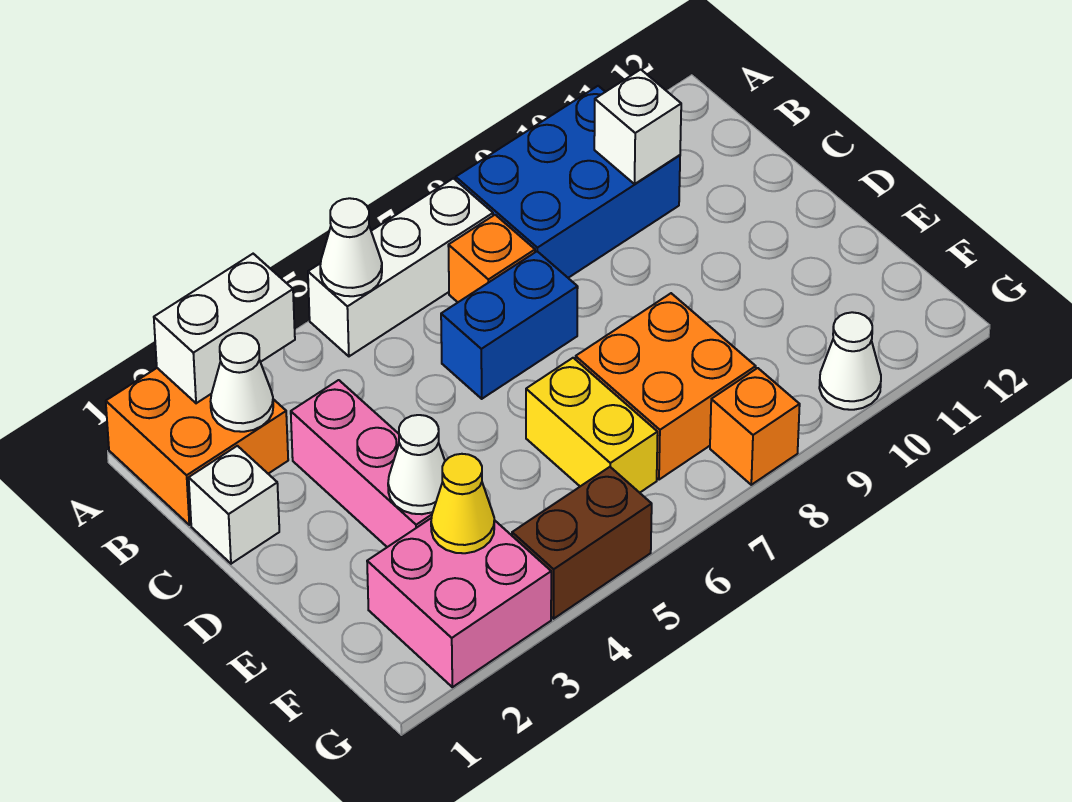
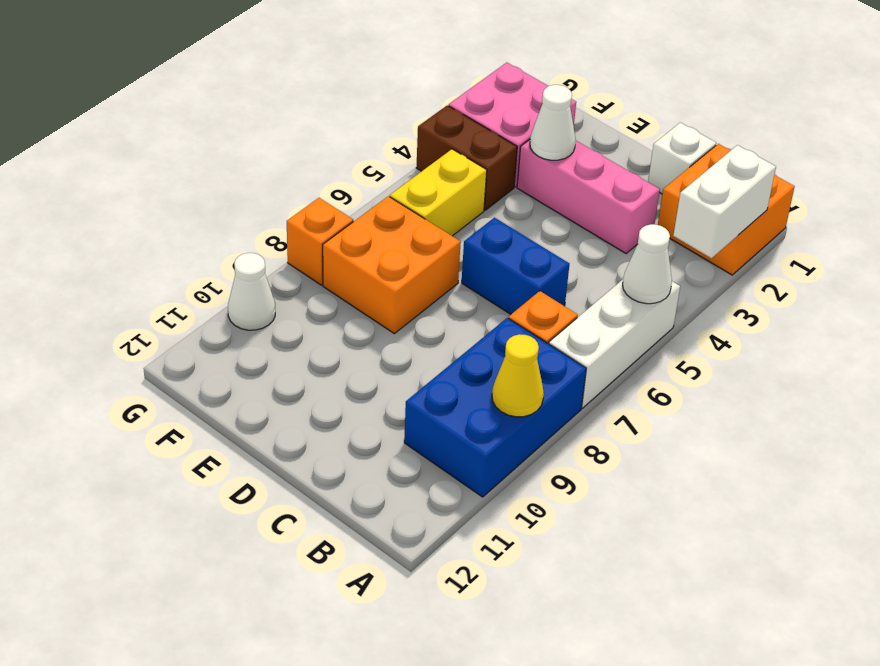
white 1x1 cone [211,333,273,432] -> none
white 1x1 brick [594,70,681,184] -> none
blue 1x2 brick [441,251,578,399] -> blue 1x2 brick turned to [462,218,569,314]
yellow 1x2 brick [526,358,658,493] -> yellow 1x2 brick turned to [390,149,487,236]
yellow 1x1 cone [431,454,494,553] -> yellow 1x1 cone moved to [492,334,544,417]
brown 1x2 brick [512,467,652,619] -> brown 1x2 brick turned to [416,105,517,210]

